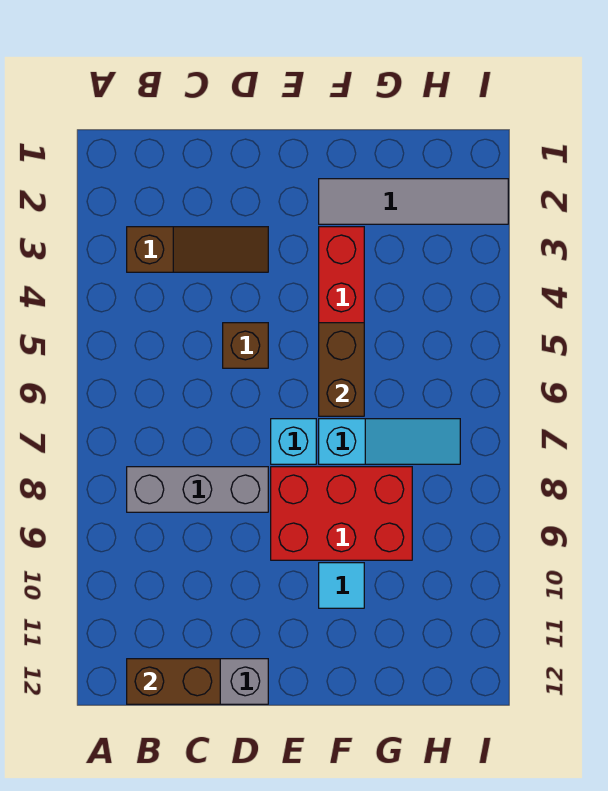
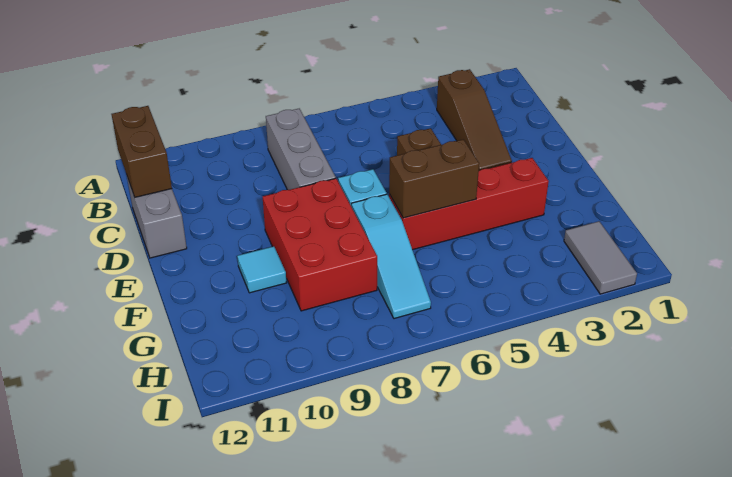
grey 1x4 tile [319,179,508,224] -> grey 1x2 tile [564,221,637,294]

